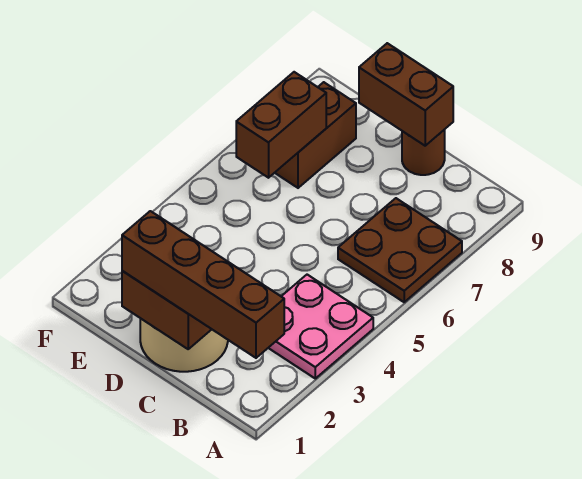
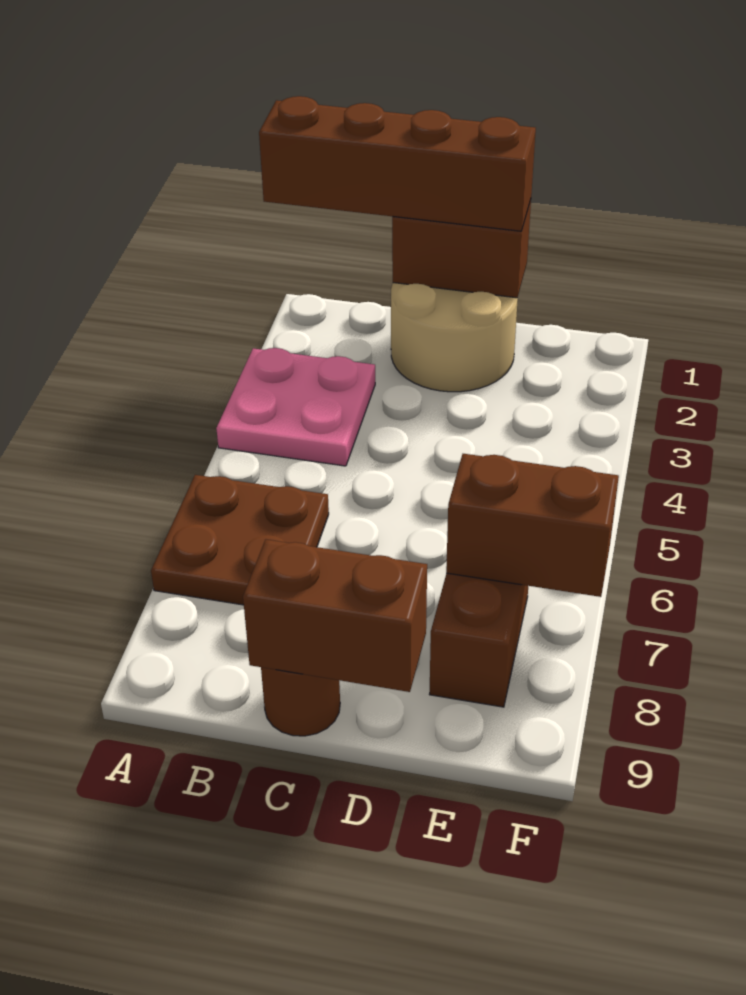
brown 1x2 brick [236,72,326,178] -> brown 1x2 brick turned to [446,454,619,597]

